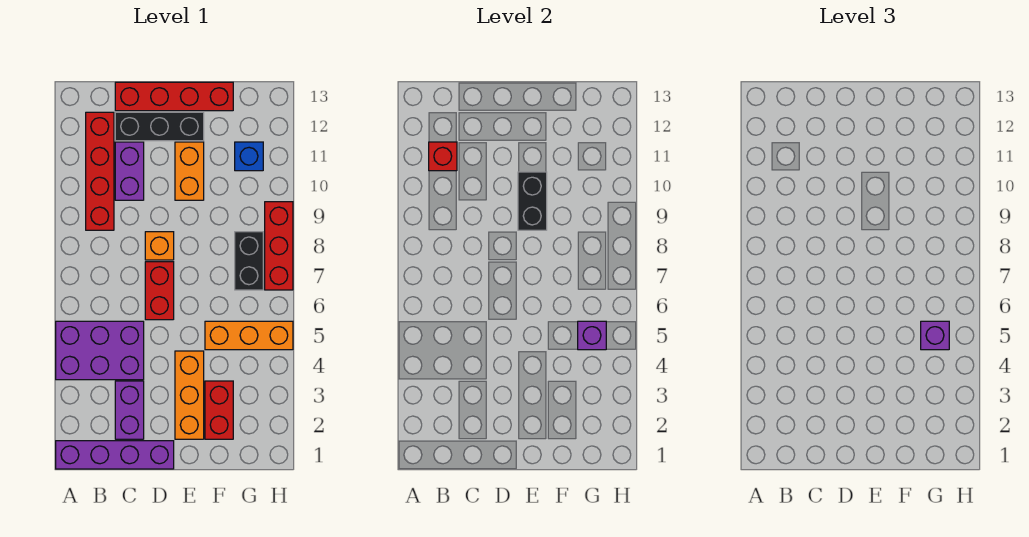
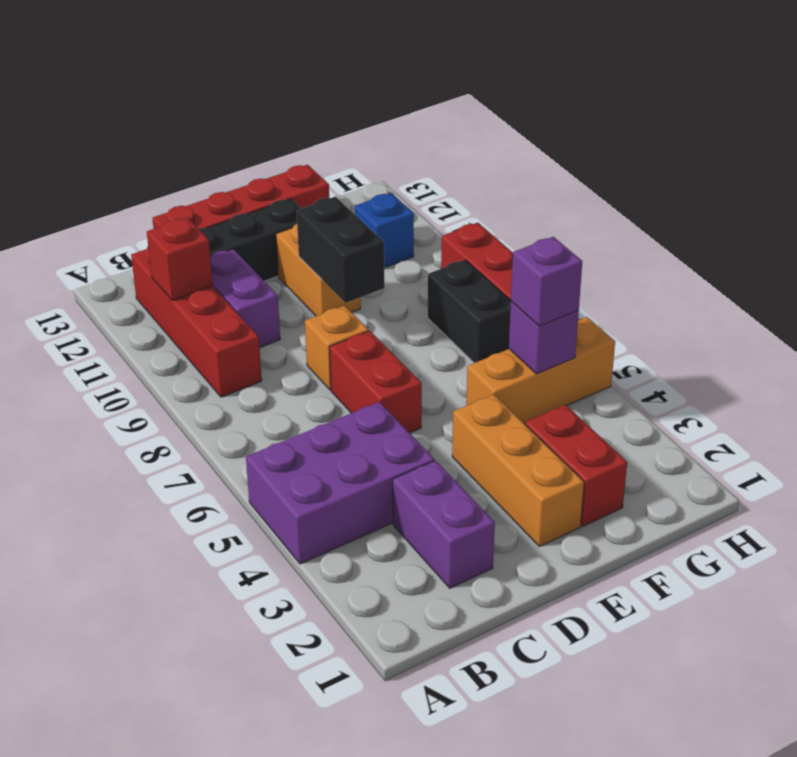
purple 1x4 brick [56,441,174,469] -> none

